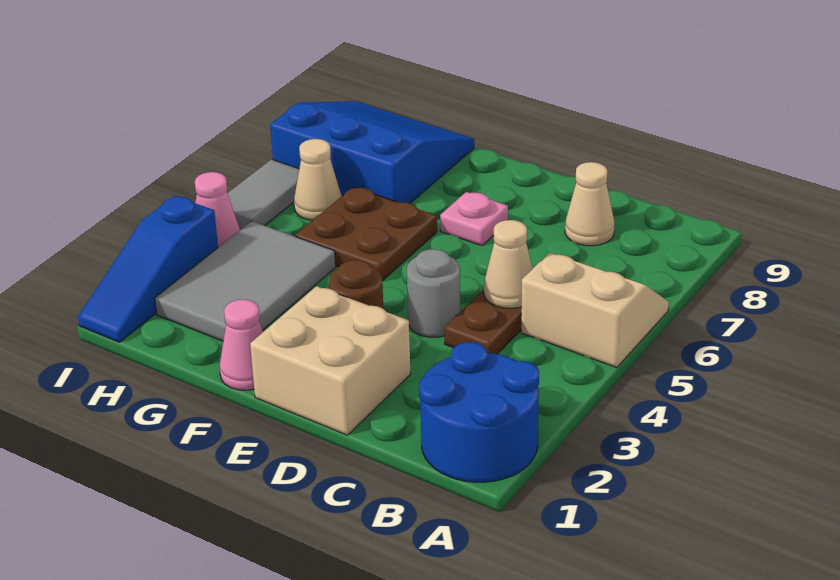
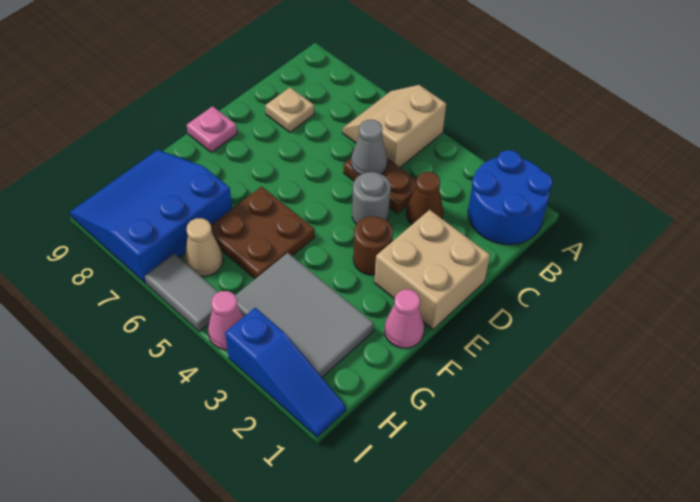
none -> brown 1x1 cone [406,172,443,224]
tan 1x1 cone [484,220,533,308] -> grey 1x1 cone [351,120,387,175]
tan 1x1 cone [565,162,615,246] -> tan 1x1 plate [265,87,314,132]
pink 1x1 plate [440,192,508,246] -> pink 1x1 plate moved to [187,106,237,152]

